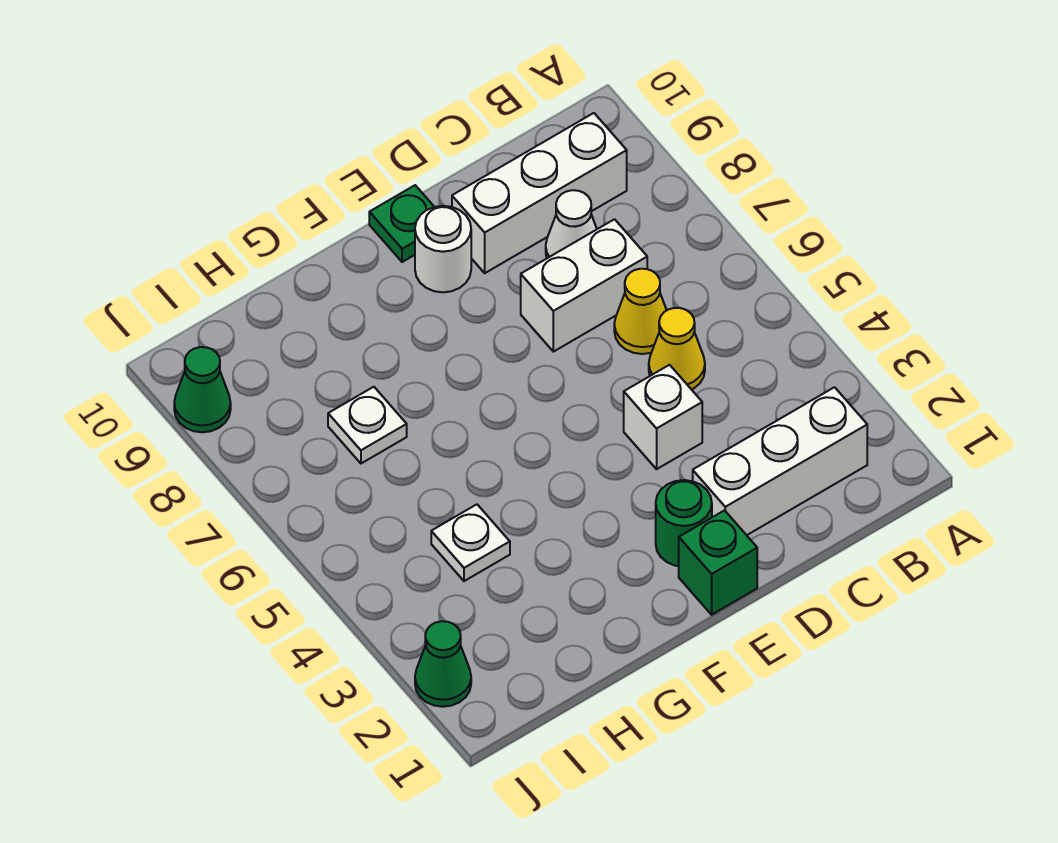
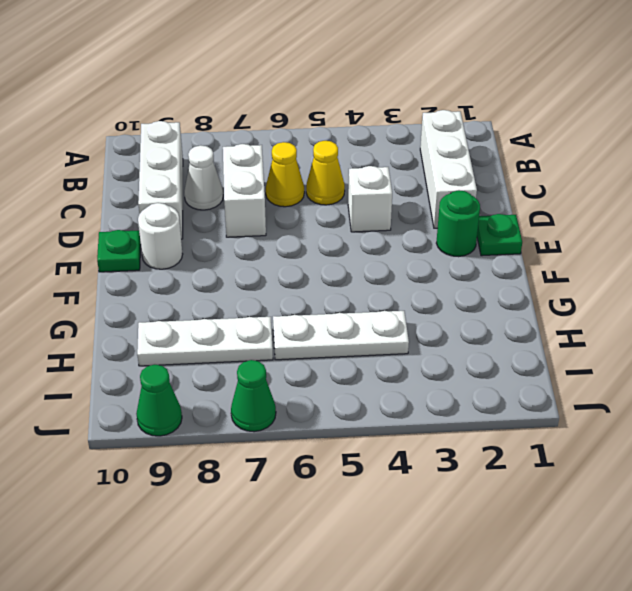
green 1x1 brick [679,510,757,615] -> green 1x1 plate [477,214,522,256]
white 1x1 plate [431,504,510,581] -> white 1x3 plate [273,311,409,360]
white 1x1 plate [328,387,407,463] -> white 1x3 plate [137,317,273,366]
green 1x1 cone [415,621,471,707] -> green 1x1 cone moved to [231,360,276,432]

